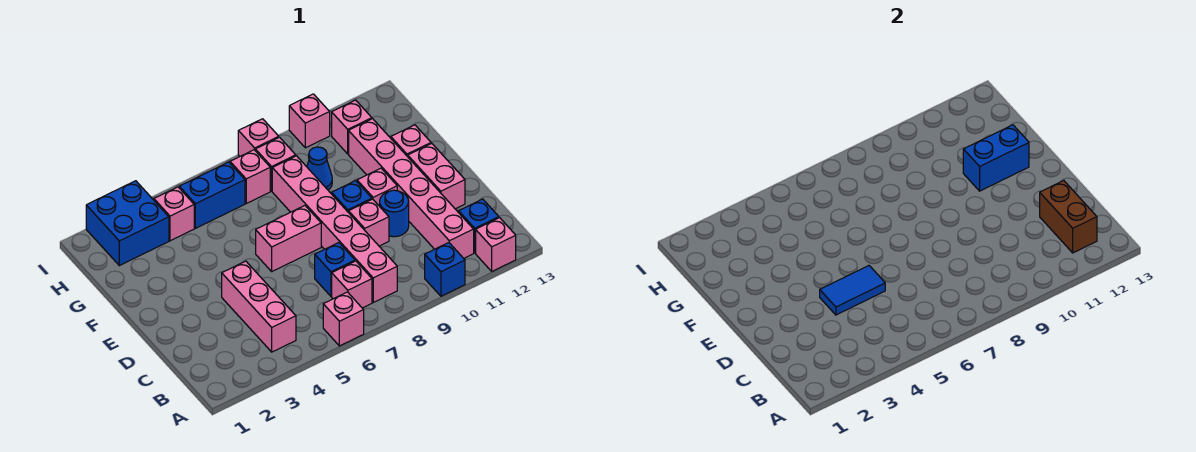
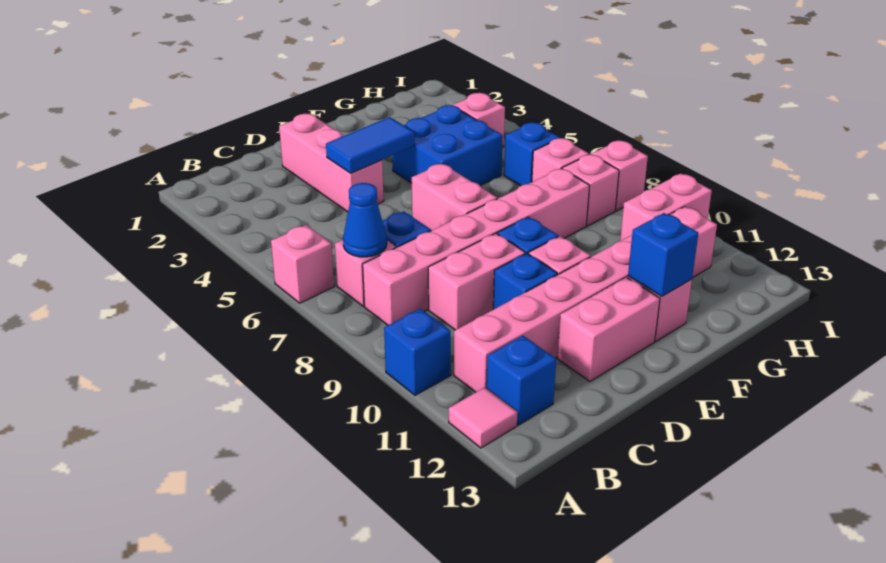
pink 1x1 brick [476,218,516,271] -> pink 1x1 tile [449,387,518,448]
pink 1x3 brick [222,261,296,352] -> pink 1x3 brick turned to [279,114,384,212]
brown 1x2 brick [1040,181,1097,253] -> none
blue 1x2 tile [820,266,885,315] -> blue 1x2 tile turned to [326,117,414,173]
pink 1x1 brick [349,199,389,246] -> pink 1x2 brick [428,233,525,330]
blue 1x1 round brick [380,190,409,237] -> blue 1x1 brick [493,253,558,309]
blue 1x2 brick [963,125,1029,191] -> blue 1x1 brick [628,213,698,296]
blue 1x1 cone [307,147,332,190] -> blue 1x1 cone moved to [343,183,387,257]
blue 2x2 brick [86,181,169,266] -> blue 2x2 brick moved to [392,105,503,185]
blue 1x2 brick [179,162,245,228] -> blue 1x1 brick [504,123,560,186]
pink 1x1 brick [289,94,330,148] -> pink 1x2 brick [620,173,712,241]

